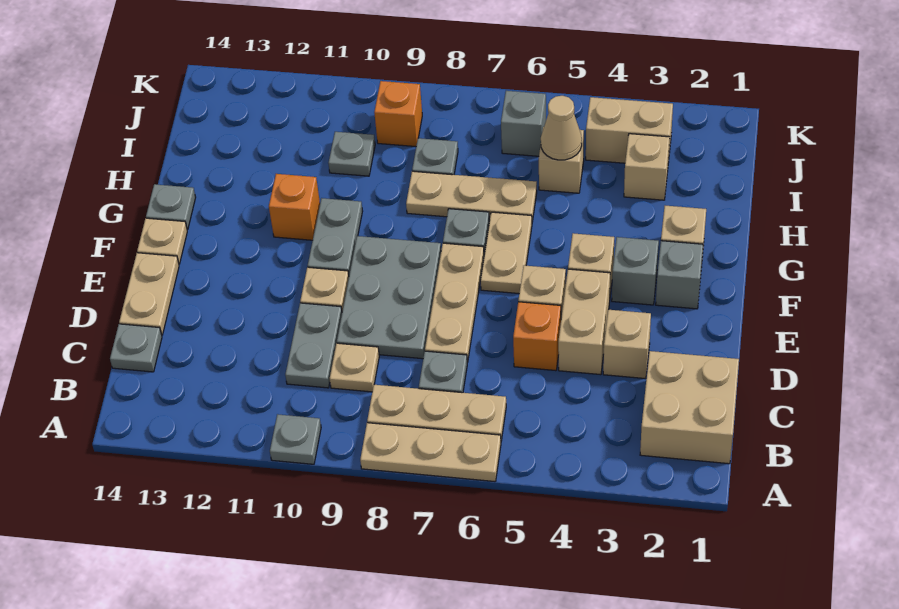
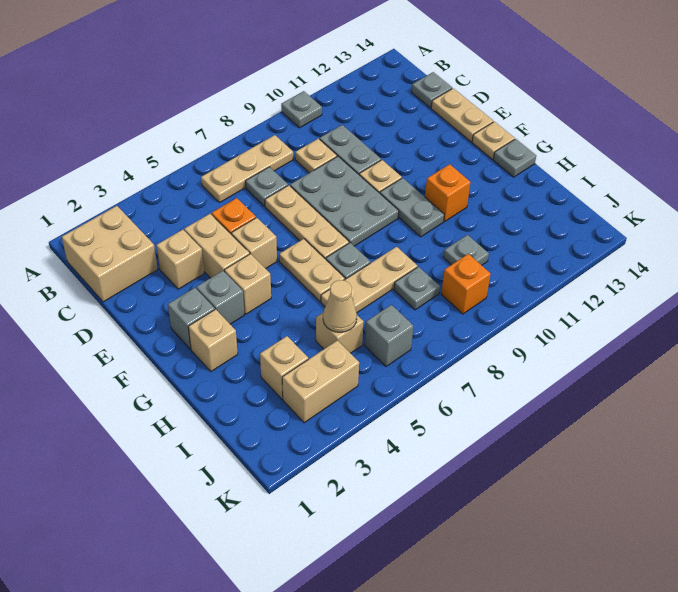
tan 1x3 plate [360,423,501,482] -> none

